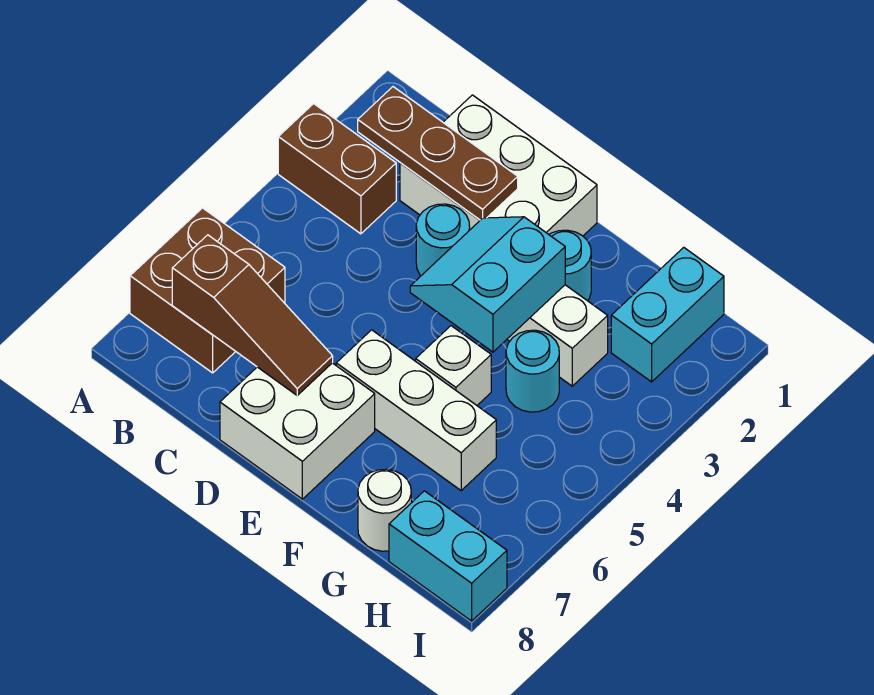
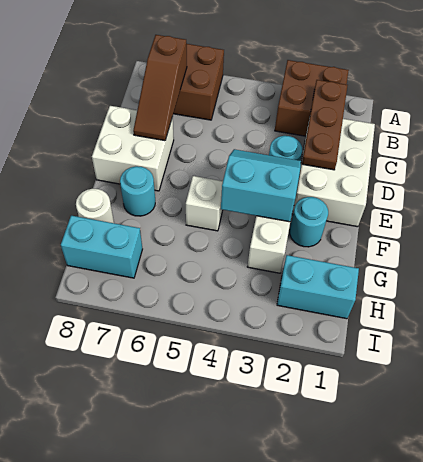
brown 1x2 brick [278,104,396,234] -> brown 2x2 brick [275,60,349,136]
white 1x3 brick [336,330,496,490] -> none
cyan 1x1 round brick [506,330,559,412] -> cyan 1x1 round brick moved to [120,166,155,216]
cyan 1x2 brick [389,491,507,621] -> cyan 1x2 brick turned to [61,216,142,278]

